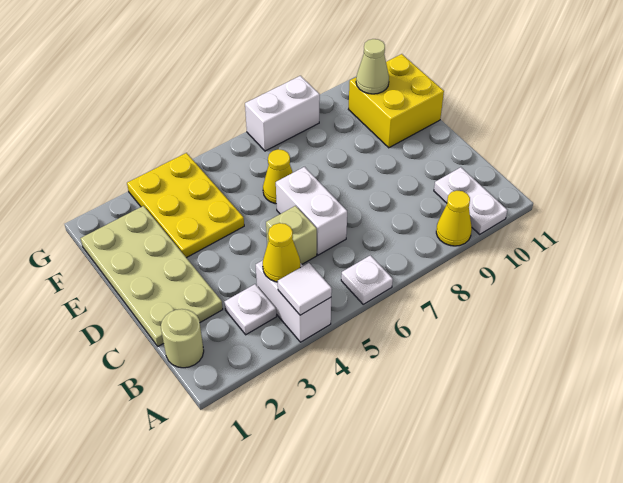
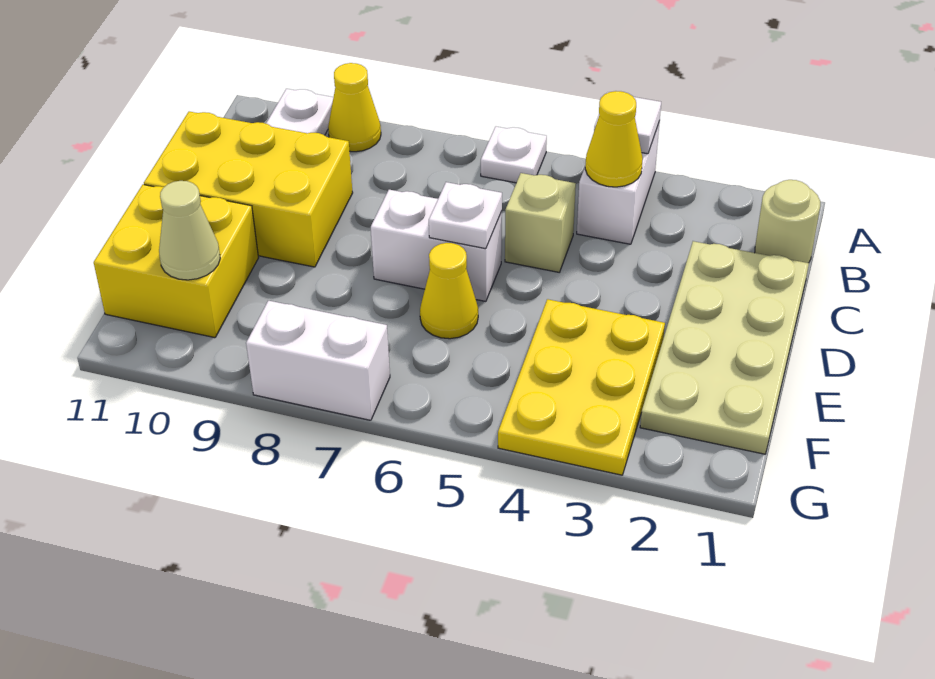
white 1x1 plate [225,284,276,335] -> white 1x1 plate moved to [429,182,502,249]
white 1x2 brick [276,167,347,255] -> white 1x2 brick turned to [371,190,502,301]
none -> yellow 2x3 brick [144,112,353,267]

